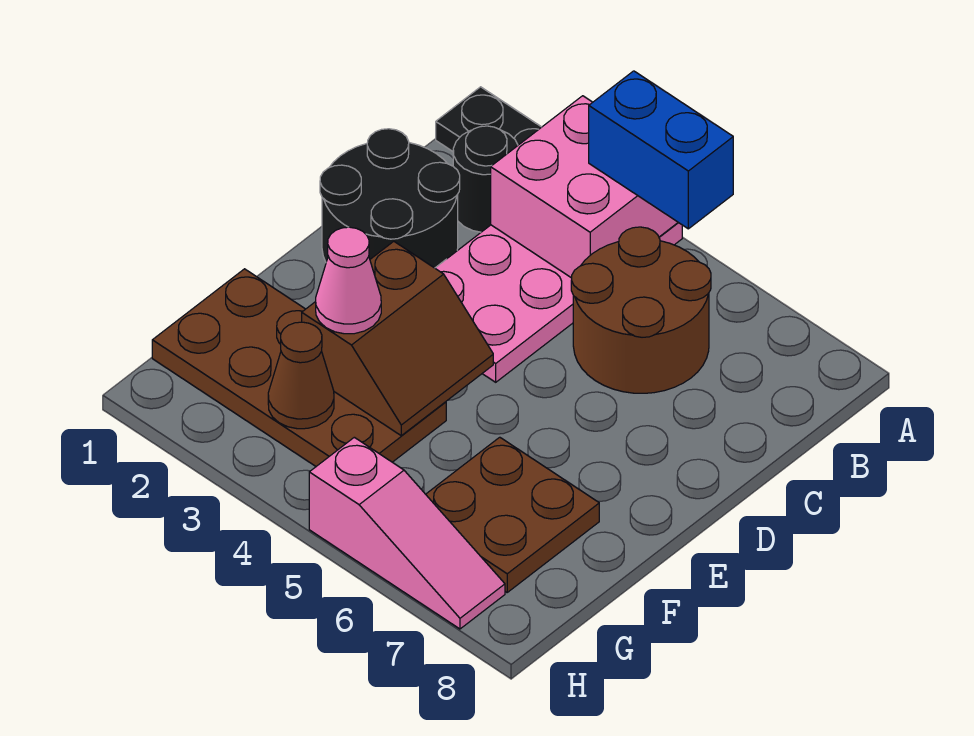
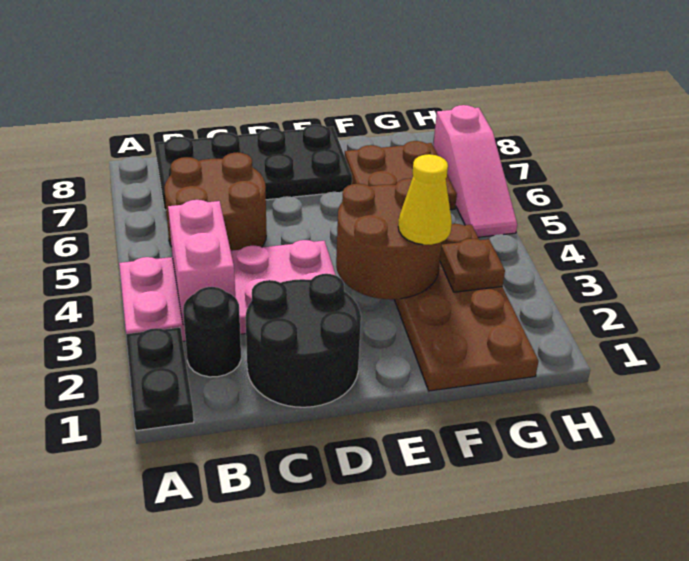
pink 2x2 brick [491,96,678,278] -> pink 1x2 brick [168,200,235,325]
blue 1x2 brick [589,71,733,229] -> none
none -> black 2x4 plate [155,125,352,210]
brown 2x2 slope [302,241,493,436] -> brown 2x2 round brick [336,178,442,299]
pink 1x1 cone [316,227,381,334] -> yellow 1x1 cone [398,154,452,245]
brown 1x1 cone [268,322,334,429] -> brown 1x1 plate [440,239,505,292]
pink 1x3 slope [309,437,505,629] -> pink 1x3 slope turned to [433,105,517,237]

